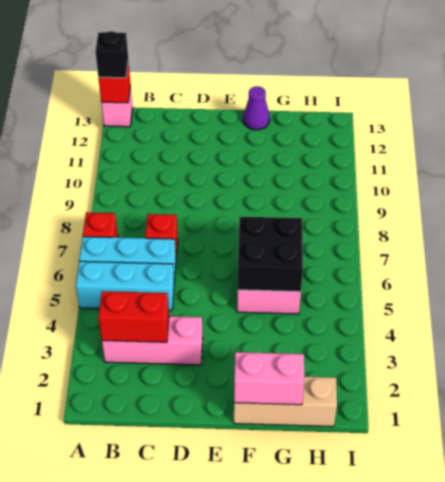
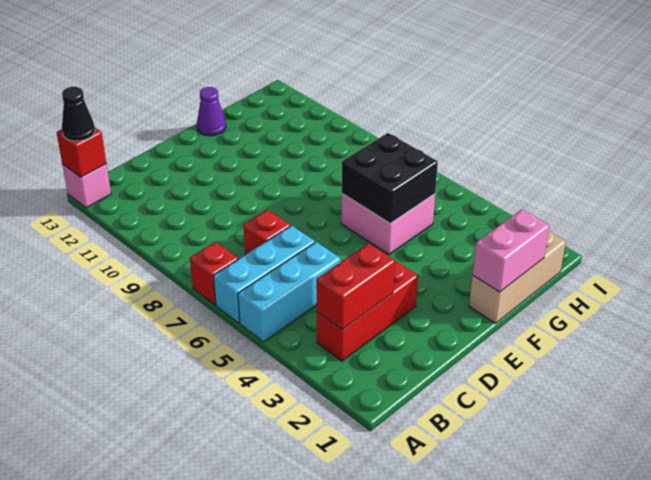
black 1x1 brick [95,31,128,78] -> black 1x1 cone [62,87,95,141]
pink 1x3 brick [102,316,203,365] -> red 1x3 brick [317,261,418,361]

